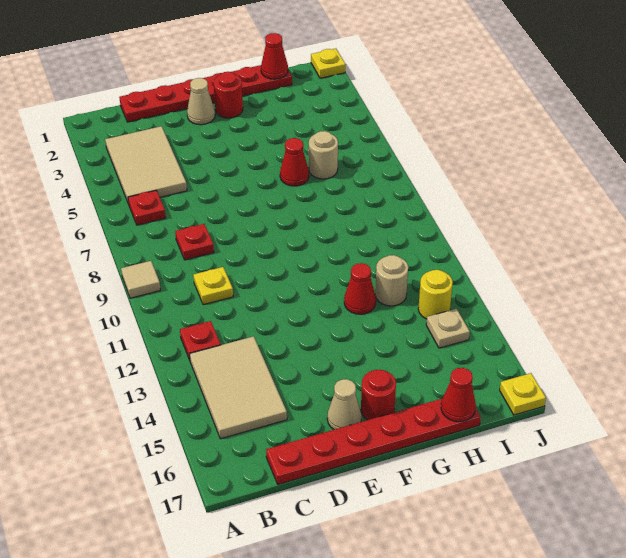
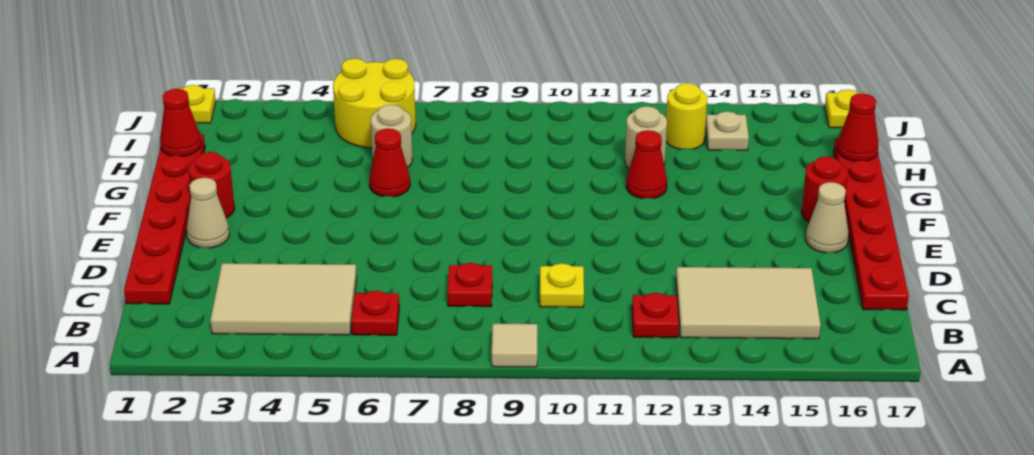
none -> yellow 2x2 round brick [333,58,416,148]

